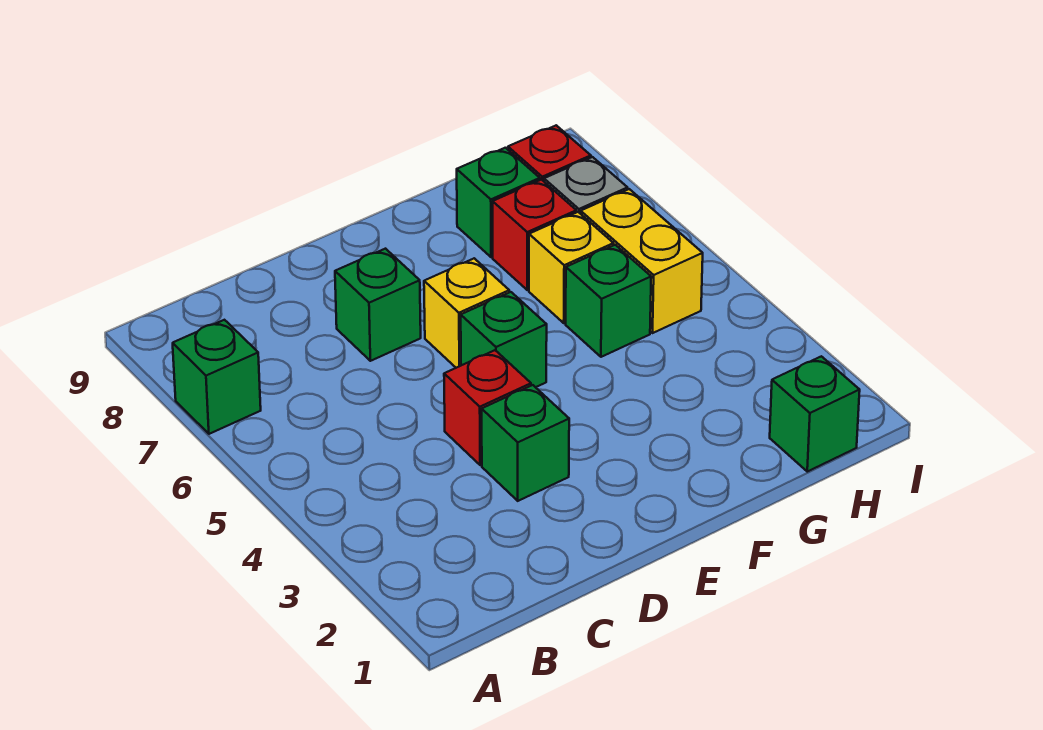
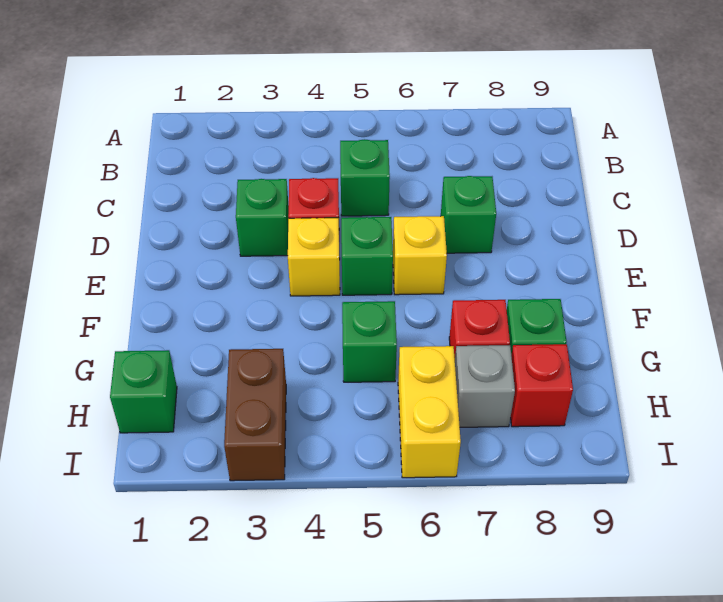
green 1x1 brick [173,320,261,434] -> green 1x1 brick moved to [340,139,390,216]
yellow 1x1 brick [529,212,614,323] -> yellow 1x1 brick moved to [288,218,340,296]
none -> brown 1x2 brick [224,349,286,481]
yellow 1x2 brick [581,189,703,333] -> yellow 1x2 brick turned to [398,346,461,478]

